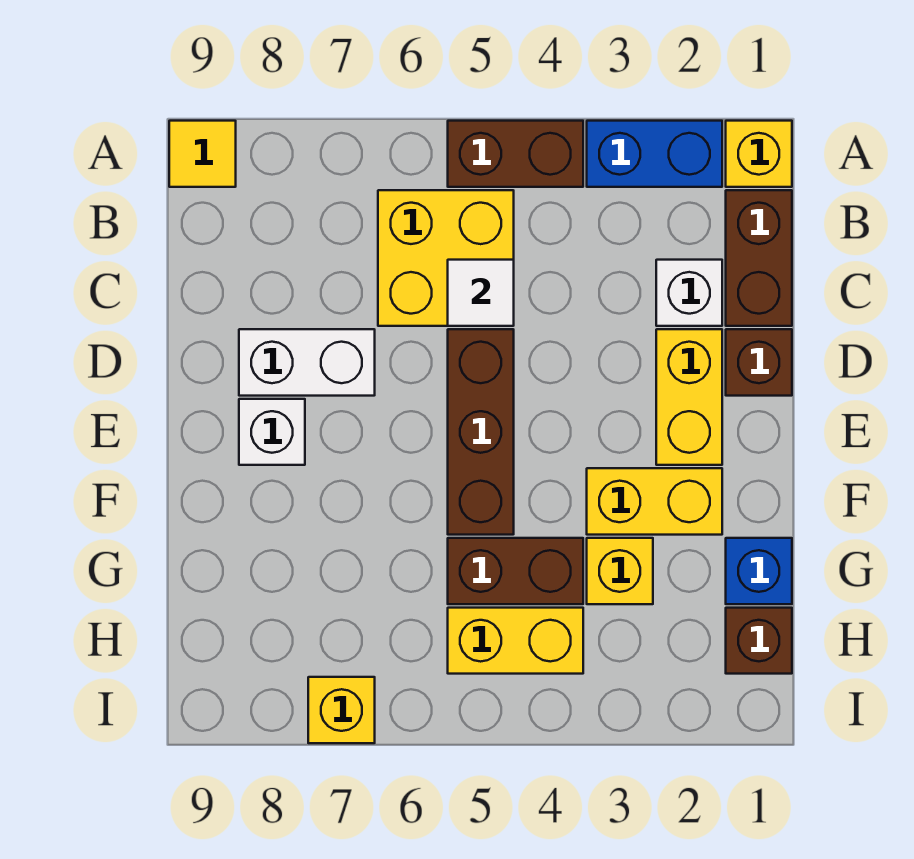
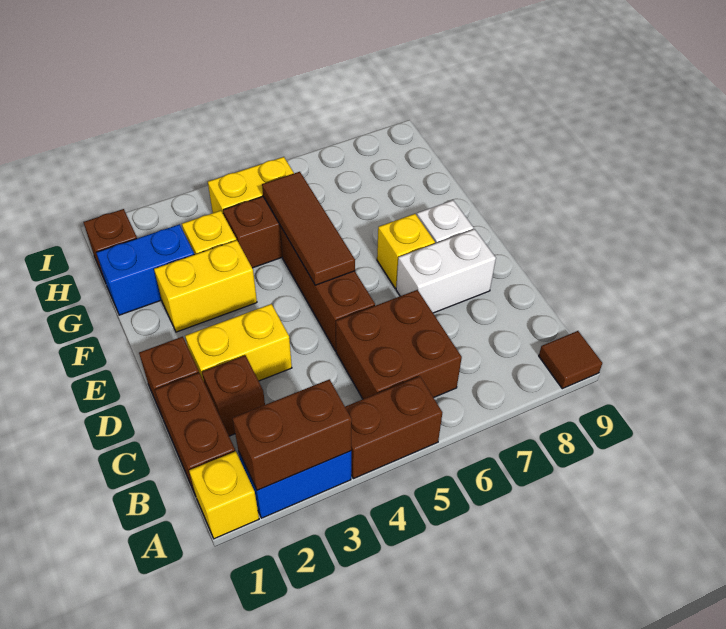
none -> brown 1x2 brick [233,379,352,490]
yellow 1x1 tile [169,121,236,187] -> brown 1x1 tile [539,331,602,389]
yellow 2x2 brick [378,190,514,326] -> brown 2x2 brick [336,290,462,399]
white 1x1 brick [656,260,722,326] -> brown 1x1 brick [202,355,265,436]
white 1x1 tile [448,260,514,326] -> none
yellow 1x2 brick [656,329,722,465] -> yellow 1x2 brick turned to [185,304,292,381]
none -> brown 1x3 tile [262,172,355,285]
blue 1x1 brick [726,538,792,604] -> blue 1x2 brick [96,224,194,315]
yellow 1x1 brick [308,677,375,743] -> yellow 1x1 brick moved to [377,214,435,289]

